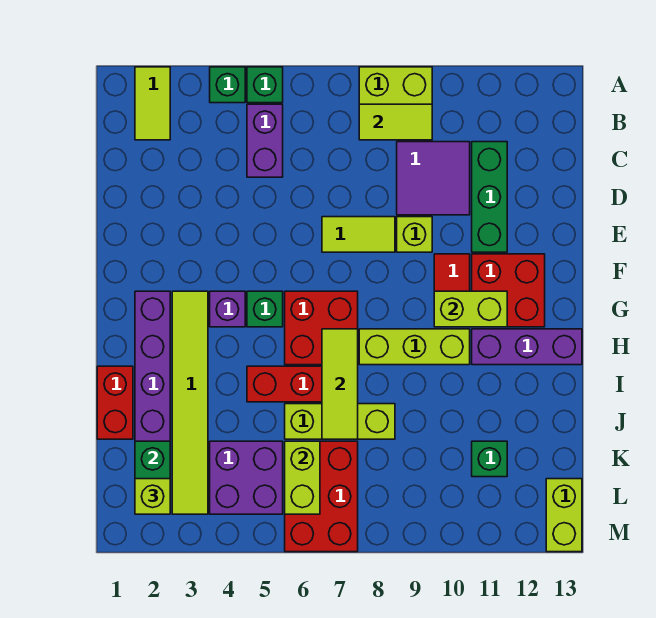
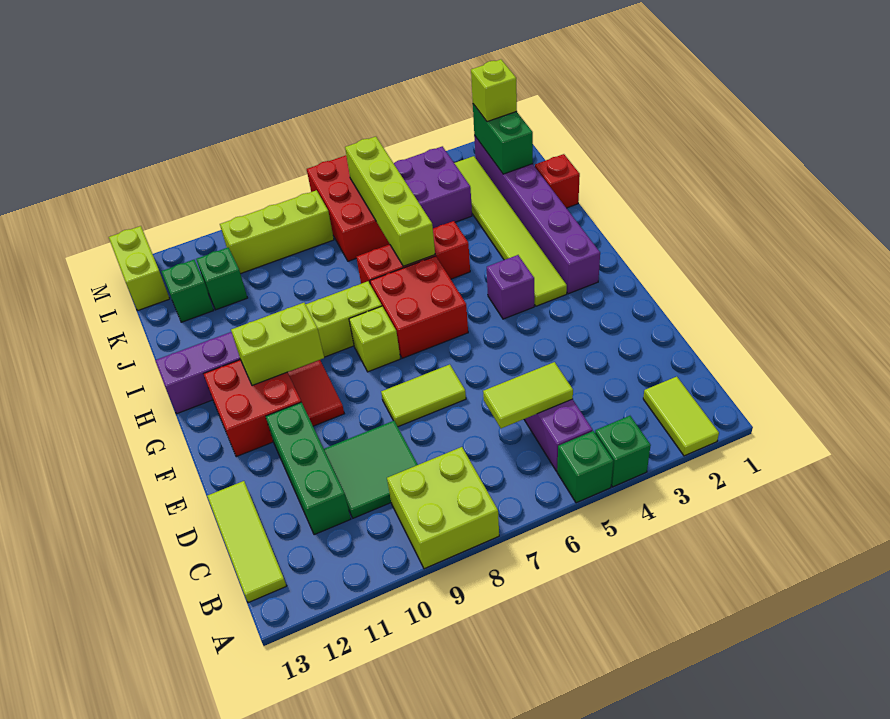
lime 1x2 tile [359,104,432,140] -> lime 1x2 tile moved to [483,362,573,428]
purple 2x2 tile [397,142,470,215] -> green 2x2 tile [324,421,418,518]
lime 1x1 brick [397,217,432,252] -> lime 1x1 brick moved to [349,306,400,372]
green 1x1 brick [247,291,283,327] -> green 1x1 brick moved to [161,260,214,322]
lime 1x3 tile [322,329,358,439] -> lime 1x3 tile moved to [207,481,286,603]
red 1x2 brick [97,366,133,439] -> red 1x1 brick [535,154,580,208]
lime 1x3 brick [285,404,395,439] -> lime 1x3 brick moved to [220,190,334,274]
lime 1x2 brick [285,441,320,514] -> lime 1x4 brick [345,137,435,266]

